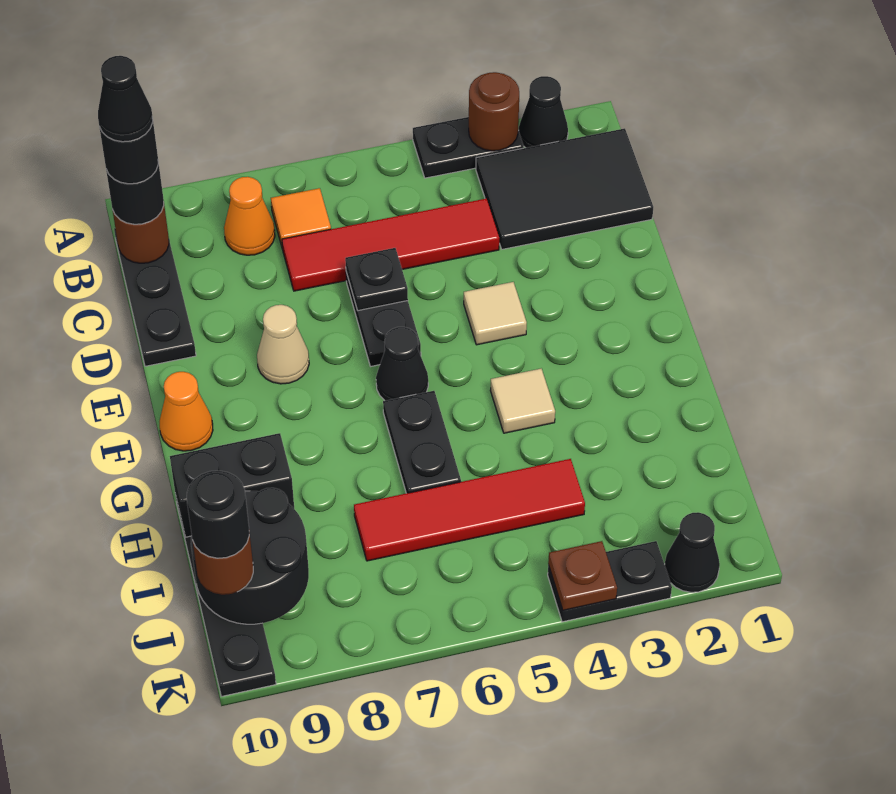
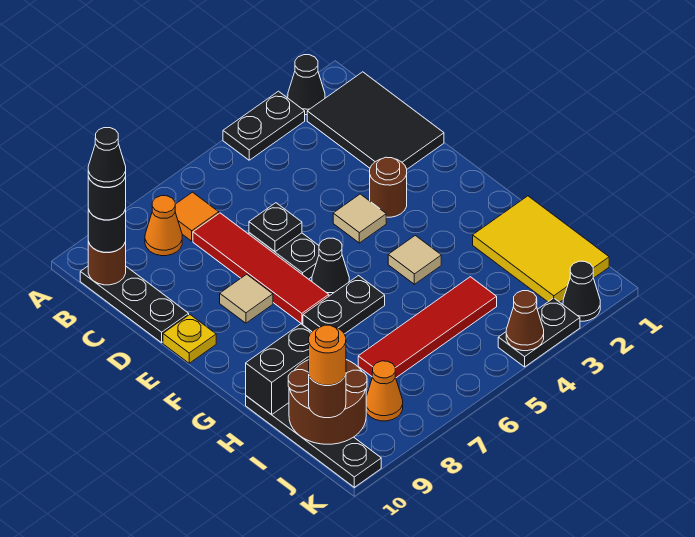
brown 1x1 round brick [469,72,519,151] -> brown 1x1 round brick moved to [370,157,407,217]
black 2x3 tile [476,128,653,249] -> black 2x3 tile turned to [307,72,444,169]
red 1x4 tile [282,199,499,291] -> red 1x4 tile turned to [193,213,329,324]
tan 1x1 cone [257,305,309,384] -> tan 1x1 tile [220,274,273,323]
none -> yellow 1x1 plate [163,315,216,363]
orange 1x1 cone [160,372,213,451] -> orange 1x1 cone moved to [366,361,403,421]
black 1x2 plate [383,391,461,493] -> black 1x2 plate turned to [303,276,385,334]
none -> yellow 2x3 tile [473,196,609,302]
black 2x2 round brick [191,488,309,624] -> brown 2x2 round brick [288,360,367,444]
black 1x1 round brick [187,471,249,558] -> orange 1x1 round brick [309,325,346,385]
brown 1x1 plate [548,541,617,610] -> brown 1x1 cone [506,291,544,351]

